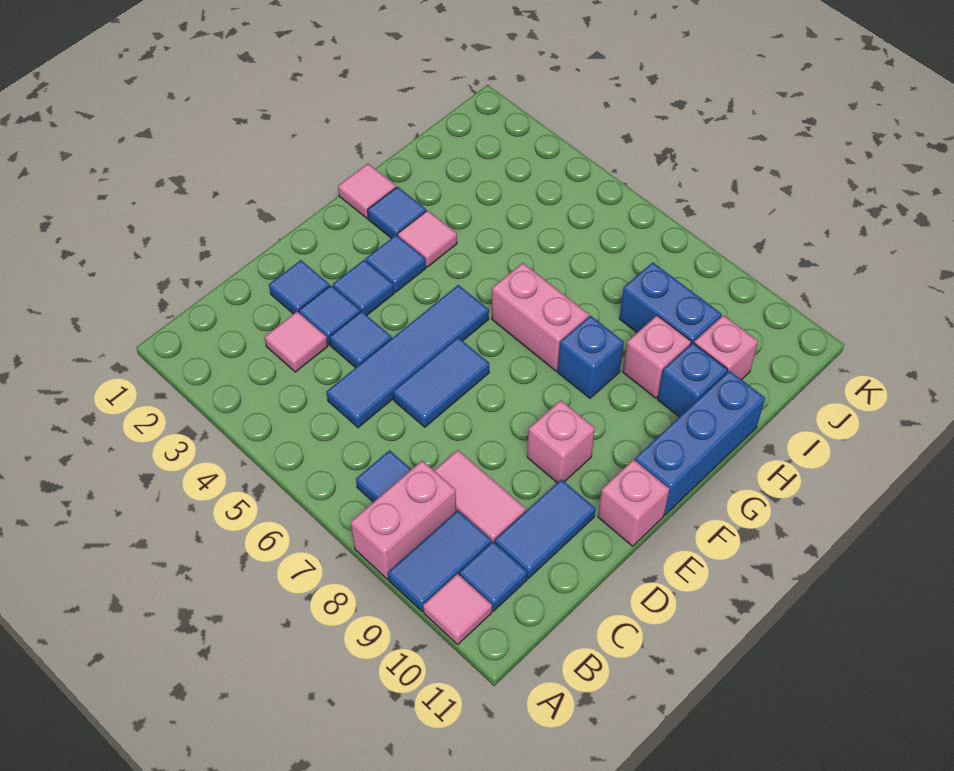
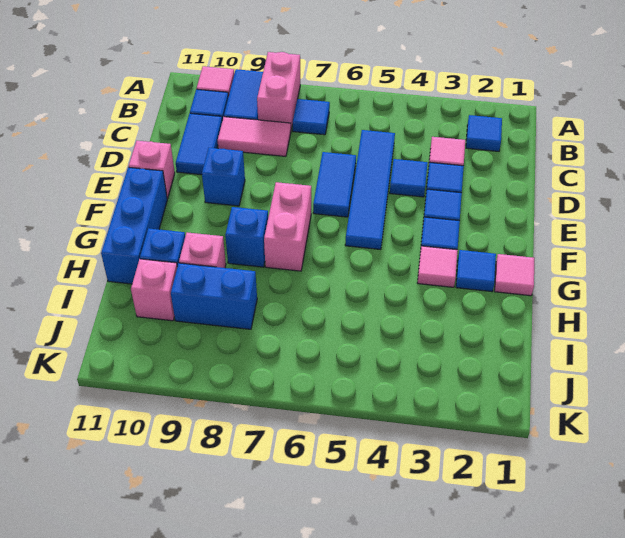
blue 1x1 tile [269,260,330,314] -> blue 1x1 tile moved to [466,115,502,151]
pink 1x1 brick [527,400,595,483] -> blue 1x1 brick [202,148,245,206]
pink 1x2 brick [492,263,589,371] -> pink 1x2 brick turned to [264,182,311,271]

